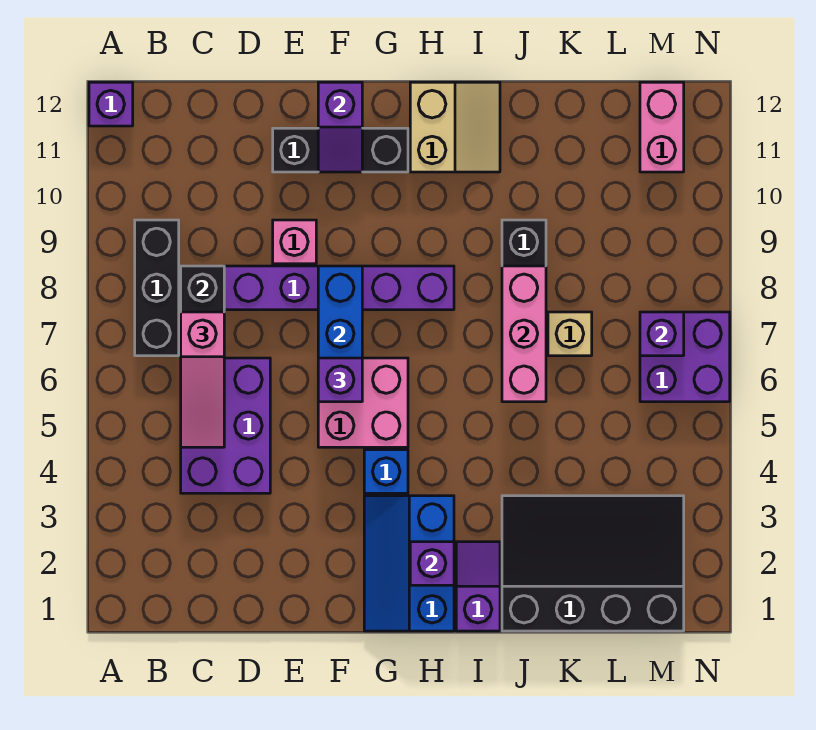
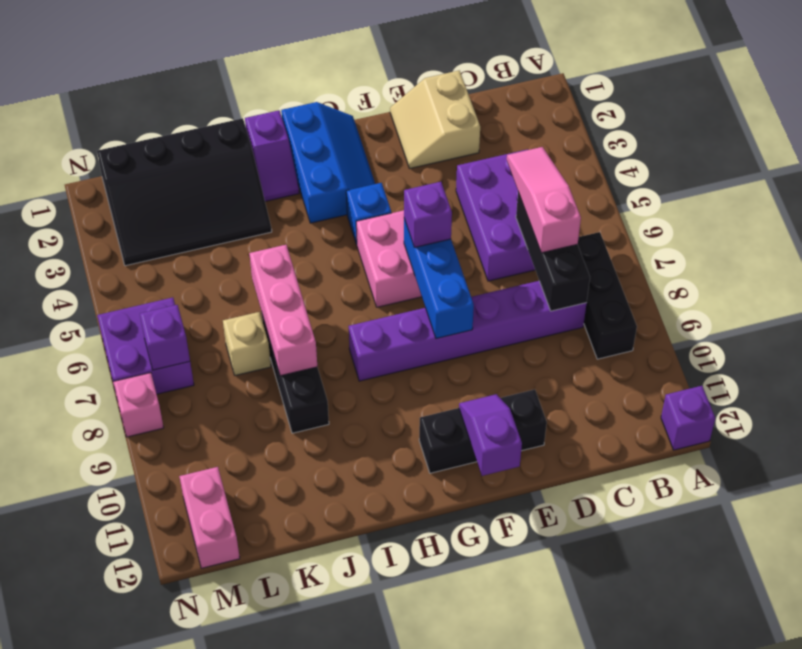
pink 1x1 brick [273,220,316,264] -> pink 1x1 brick moved to [113,373,164,437]
purple 1x1 brick [410,542,454,585] -> none
tan 2x2 slope [410,82,500,172] -> tan 2x2 slope moved to [390,70,480,169]

